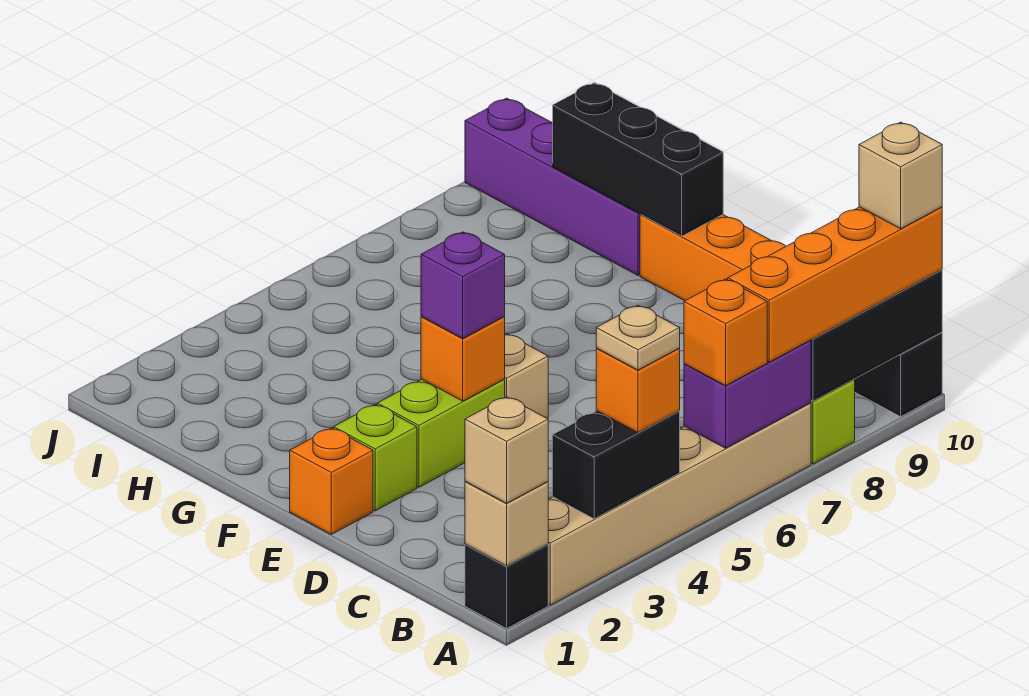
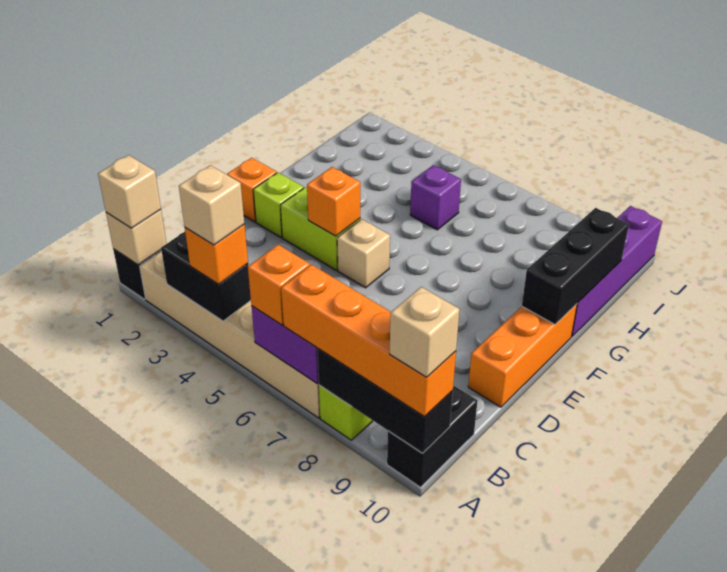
tan 1x1 plate [596,305,680,370] -> tan 1x1 brick [179,165,244,245]
purple 1x1 brick [421,232,505,338] -> purple 1x1 brick moved to [410,165,461,230]

